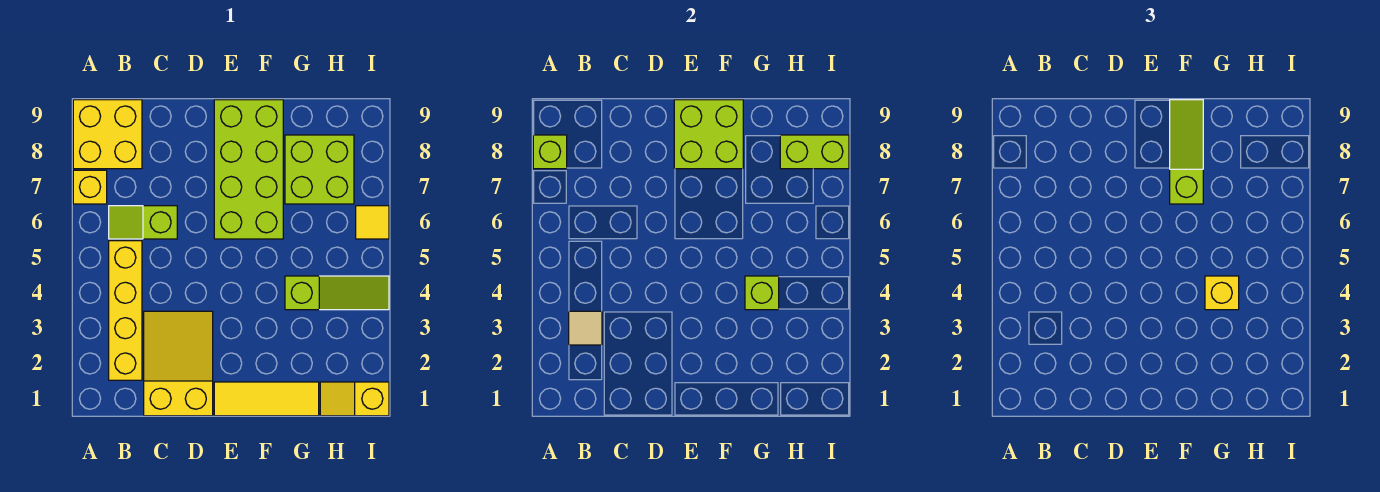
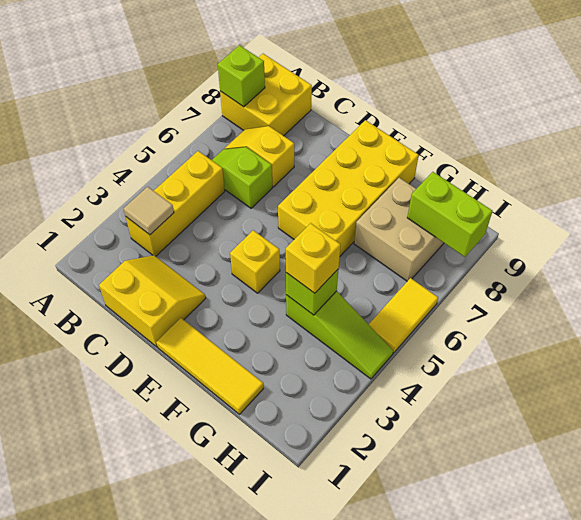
yellow 1x1 brick [73,170,107,204] -> yellow 1x1 brick moved to [230,230,280,293]
yellow 1x4 brick [109,241,142,380] -> yellow 1x3 brick [126,151,225,256]
yellow 2x3 slope [144,311,213,416] -> yellow 2x2 slope [99,255,206,347]
lime 2x4 brick [214,100,283,239] -> yellow 2x4 brick [278,120,419,256]
lime 2x2 brick [674,100,743,169] -> none
lime 1x3 slope [1170,100,1203,204] -> none
lime 2x2 brick [285,135,354,204] -> tan 2x2 brick [354,178,444,281]
yellow 1x2 slope [320,382,389,416] -> yellow 1x2 slope moved to [224,126,294,187]
yellow 1x1 tile [356,206,389,239] -> yellow 1x2 tile [369,278,438,353]

